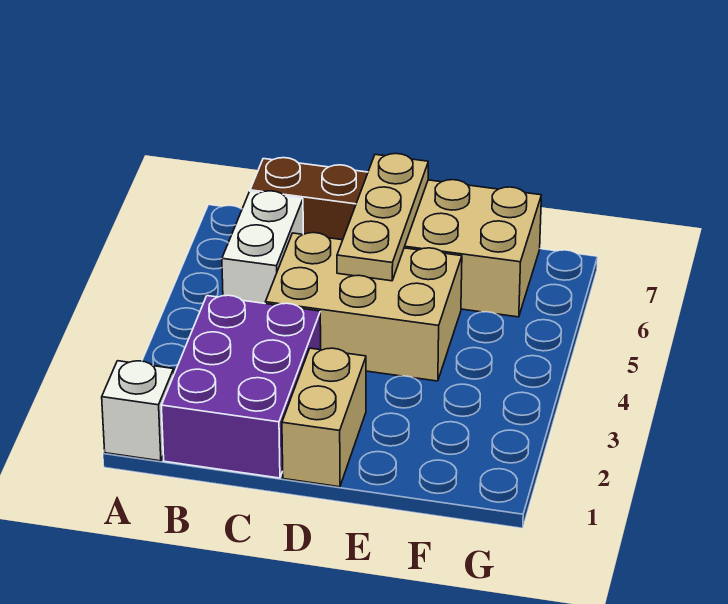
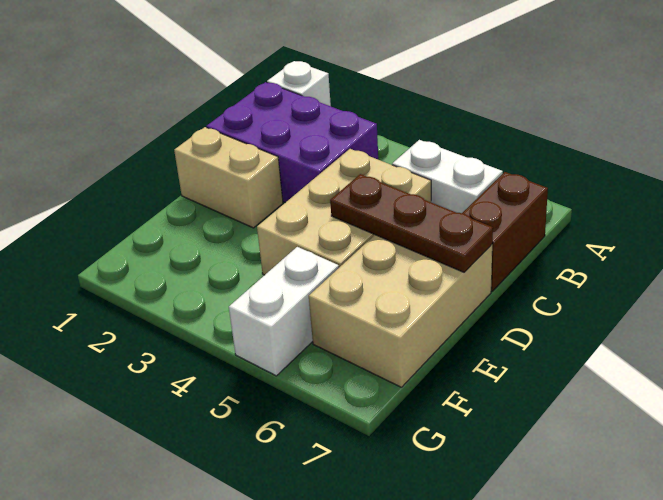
tan 1x3 plate [337,154,428,281] -> brown 1x3 plate [330,174,493,272]
none -> white 1x2 brick [229,247,339,376]

